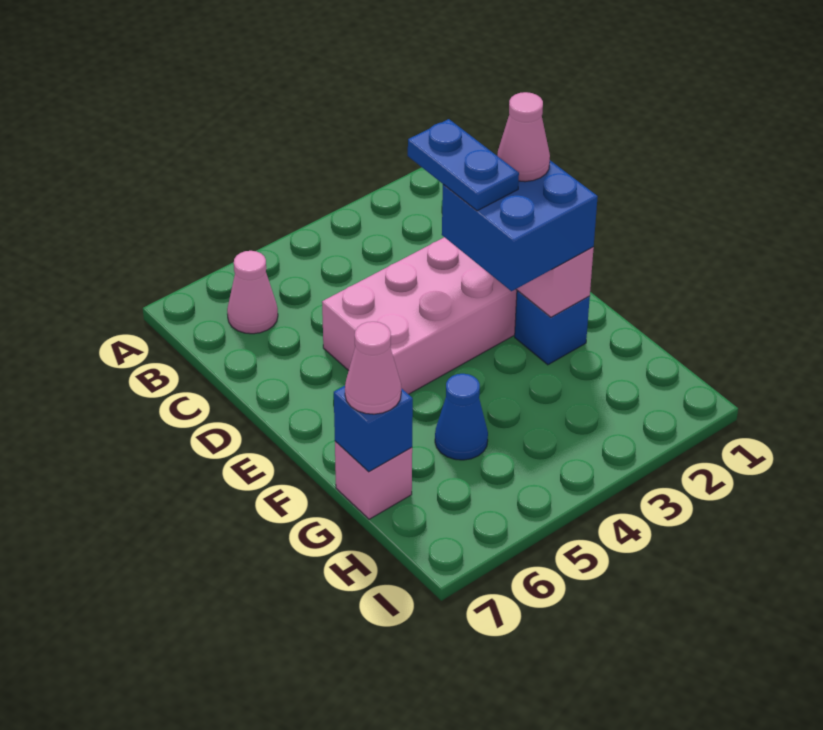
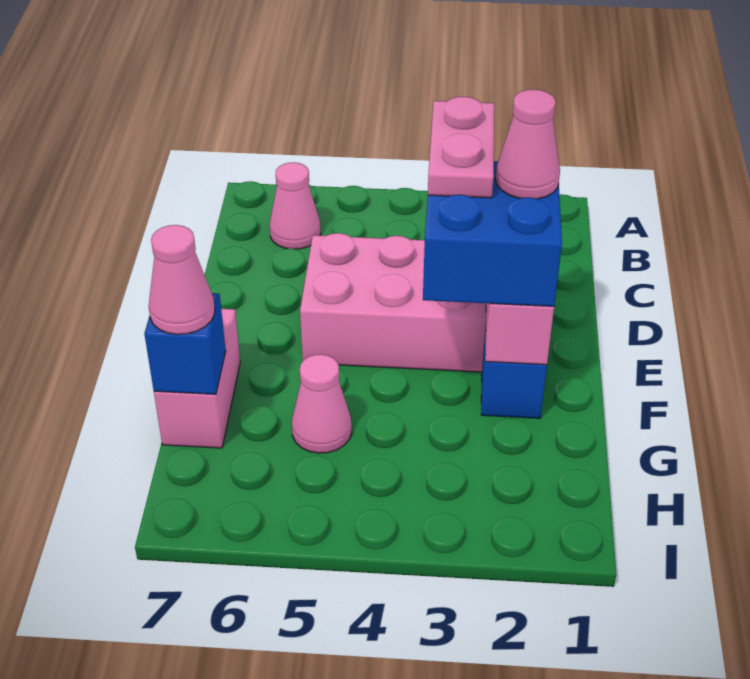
blue 1x2 plate [408,119,519,211] -> pink 1x2 plate [428,97,494,198]
blue 1x1 cone [435,374,488,460] -> pink 1x1 cone [292,354,352,453]
pink 1x1 brick [335,441,412,519] -> pink 1x2 brick [154,309,240,448]

